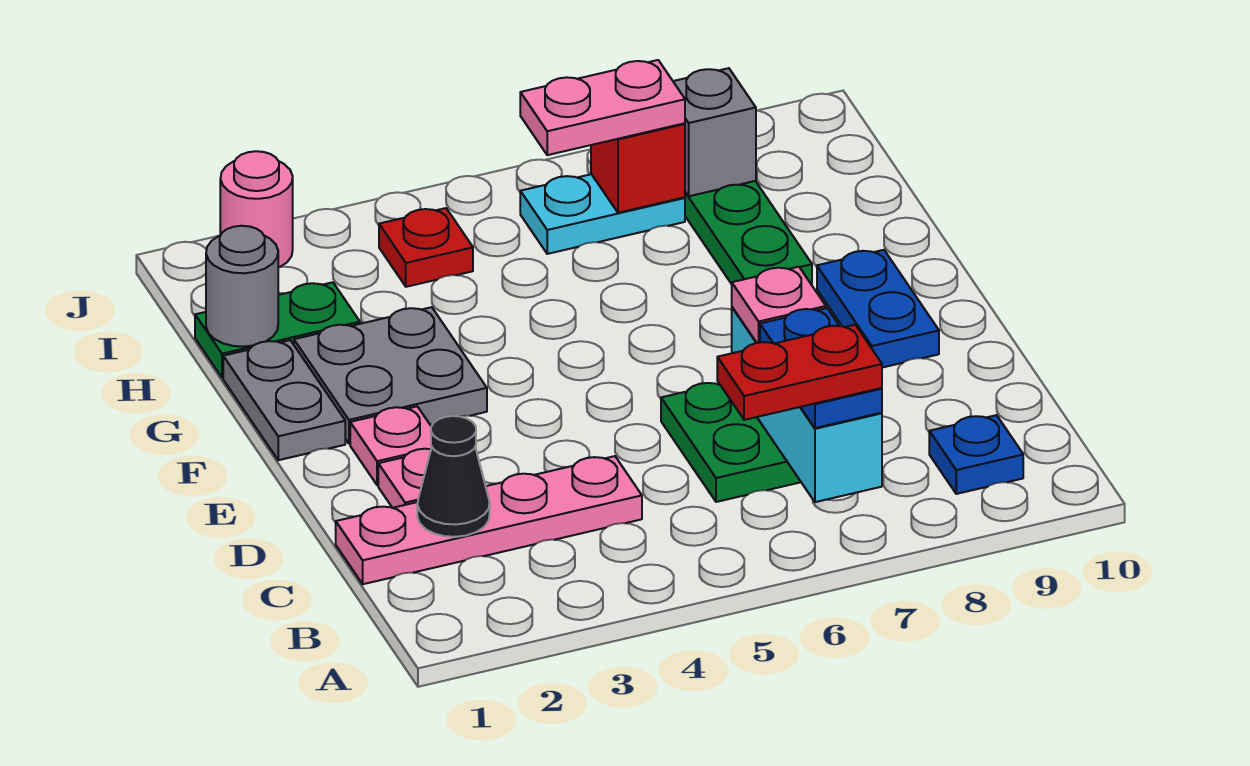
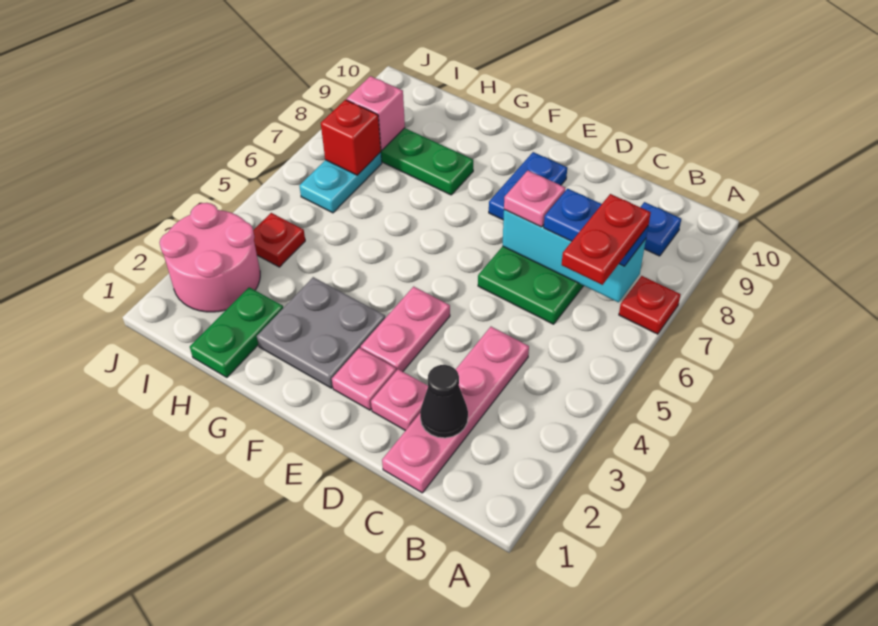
none -> red 1x1 plate [619,276,681,334]
blue 1x2 plate [817,250,939,368] -> blue 1x2 plate turned to [489,152,567,220]
grey 1x2 plate [223,340,345,460] -> none
grey 1x1 round brick [206,226,278,347] -> none
pink 1x2 plate [520,60,685,155] -> pink 1x2 plate moved to [361,287,450,372]
grey 1x1 brick [673,68,756,196] -> pink 1x1 brick [347,76,405,150]
pink 1x1 round brick [220,151,293,267] -> pink 2x2 round brick [159,203,260,312]

